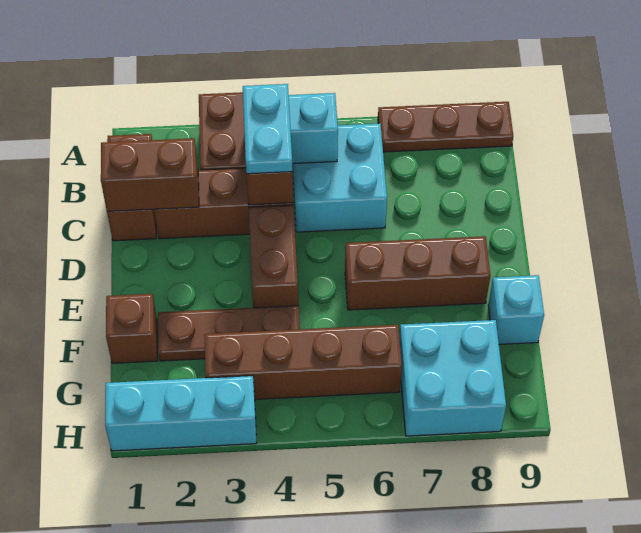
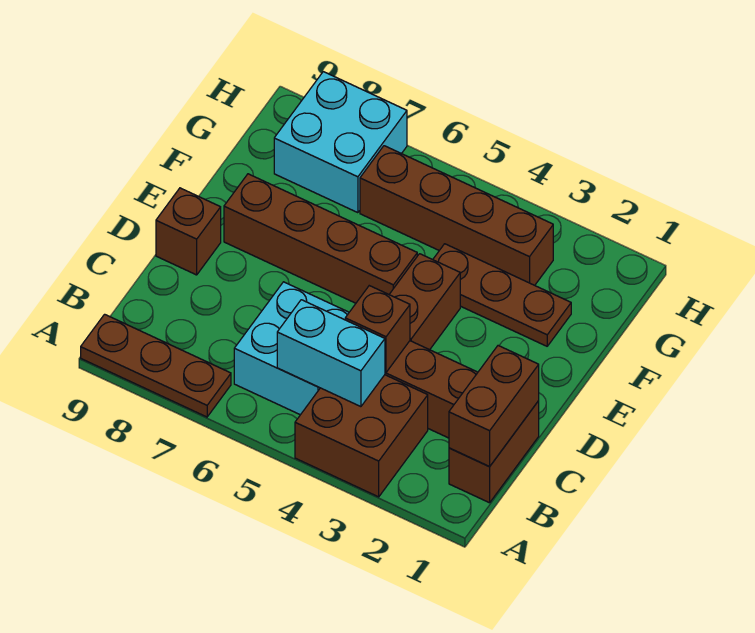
cyan 1x2 plate [243,84,292,174] -> none
brown 1x2 brick [101,138,199,211] -> brown 1x2 brick turned to [449,346,539,466]
brown 1x3 brick [345,236,490,310] -> brown 1x4 brick [224,174,417,303]
brown 1x1 brick [106,294,158,363] -> brown 1x1 brick moved to [156,188,221,275]
cyan 1x1 brick [488,275,544,344] -> none
cyan 1x3 brick [105,376,257,451] -> none

